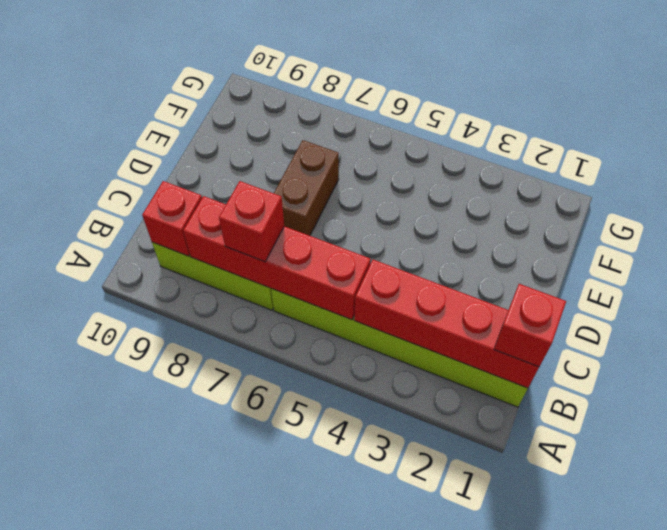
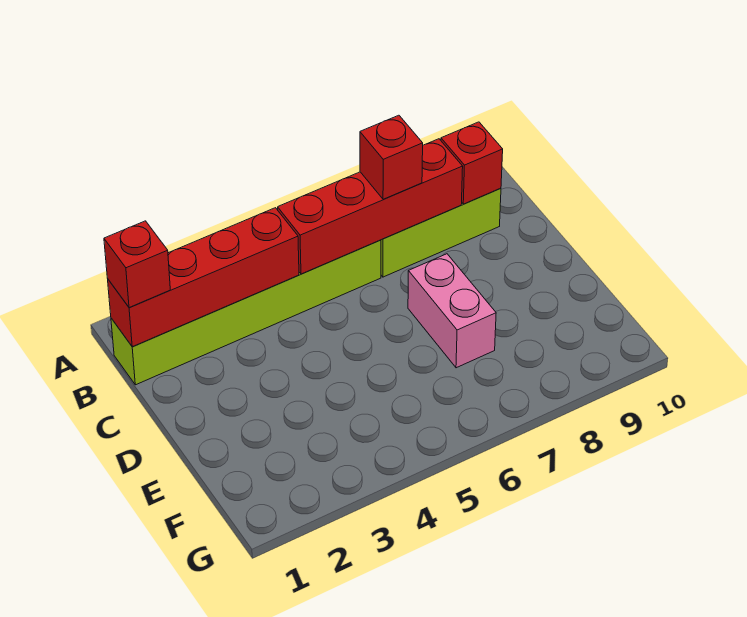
brown 1x2 brick [274,140,339,236] -> pink 1x2 brick [408,254,496,368]

